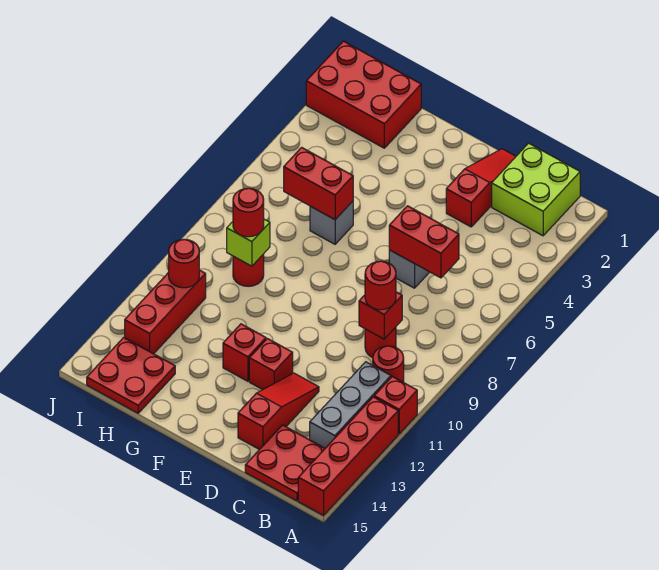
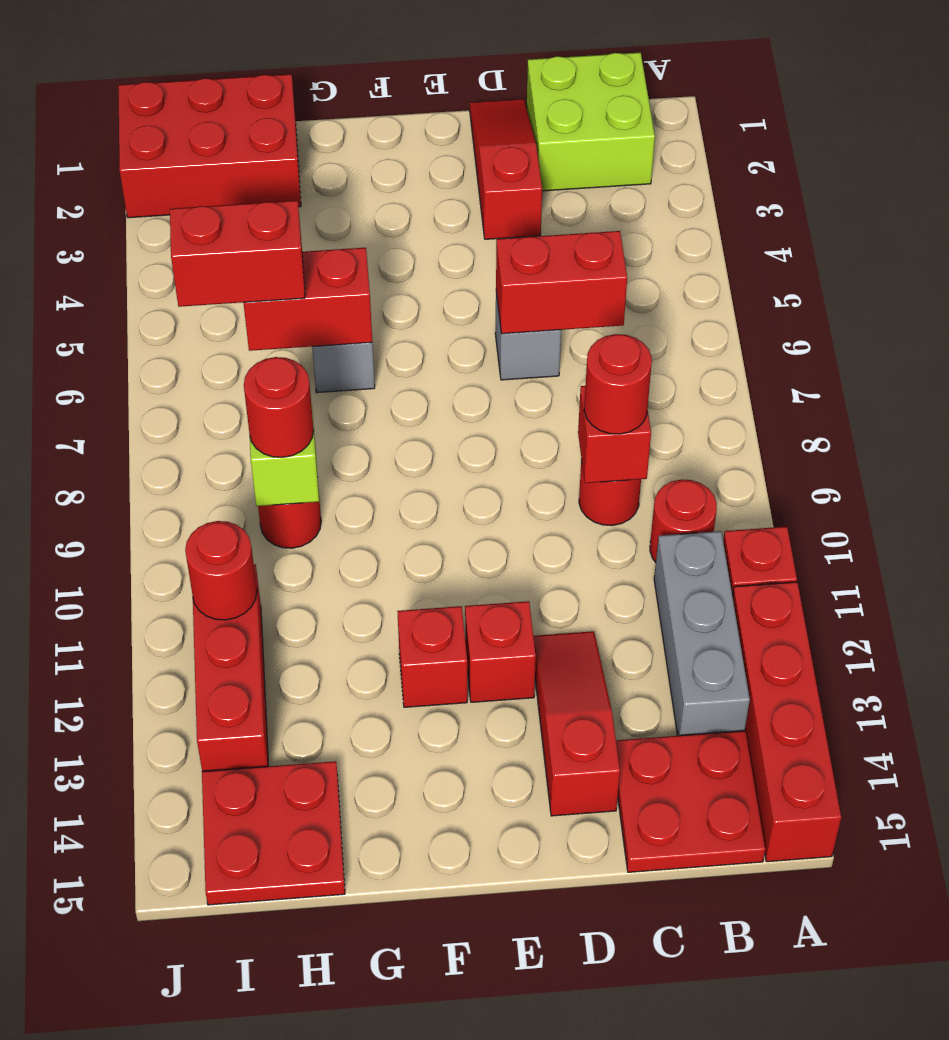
none -> red 1x2 brick [170,200,305,307]

